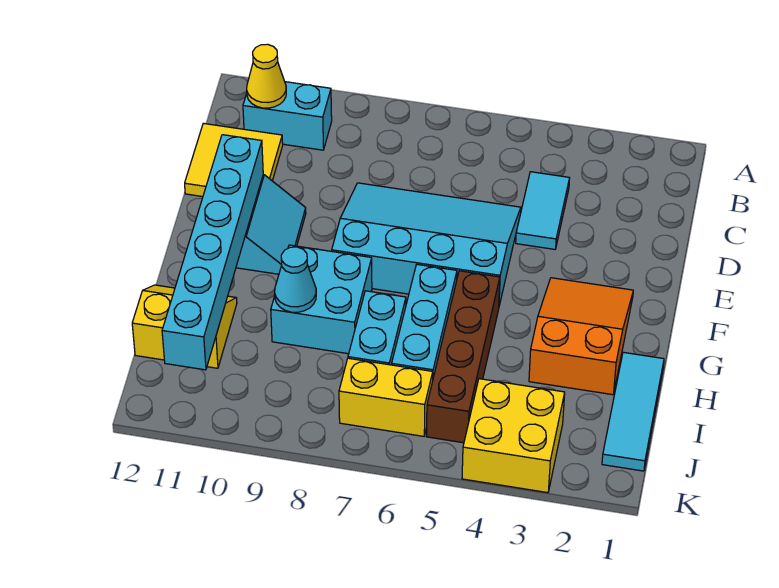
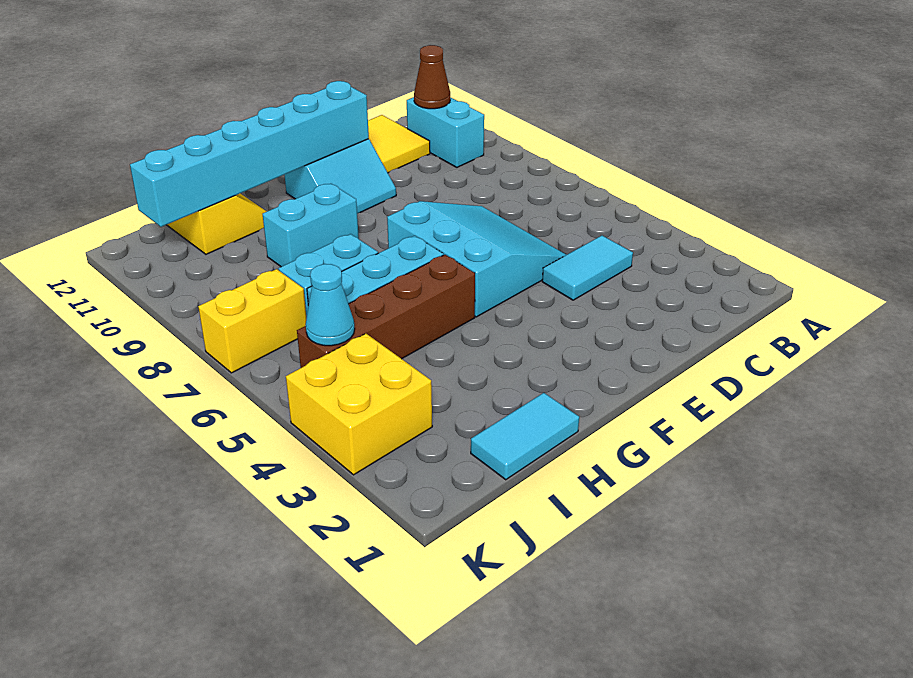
yellow 1x1 cone [247,44,286,108] -> brown 1x1 cone [414,45,450,109]
cyan 3x4 slope [332,183,521,306] -> cyan 3x3 slope [387,201,566,317]
orange 2x3 slope [529,278,633,395] -> none
cyan 2x2 brick [271,245,372,354] -> cyan 1x2 brick [263,184,359,267]
cyan 1x3 tile [602,352,664,471] -> cyan 1x2 tile [471,393,579,480]
cyan 1x1 cone [275,247,316,312] -> cyan 1x1 cone moved to [306,264,355,346]
yellow 1x2 brick [339,358,433,436] -> yellow 1x2 brick turned to [198,269,307,373]

